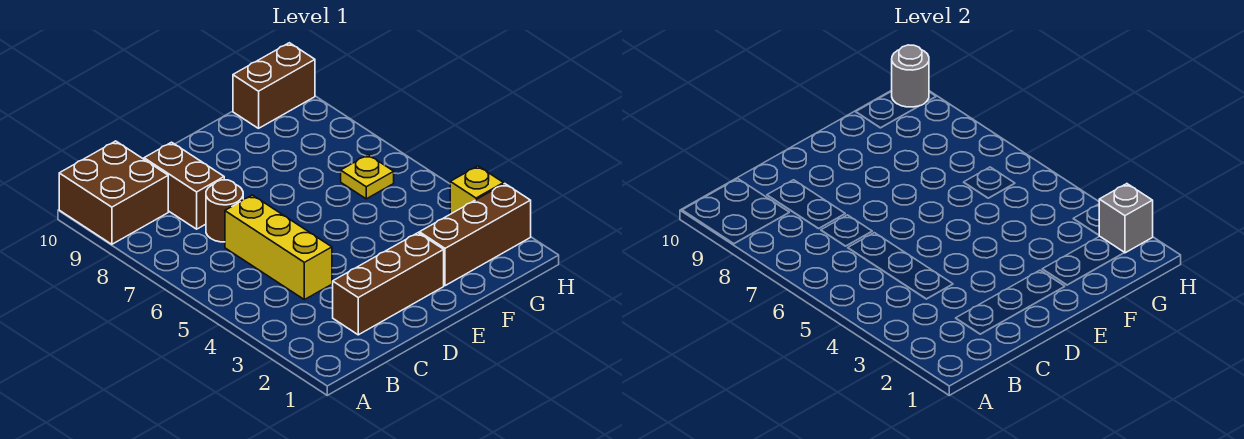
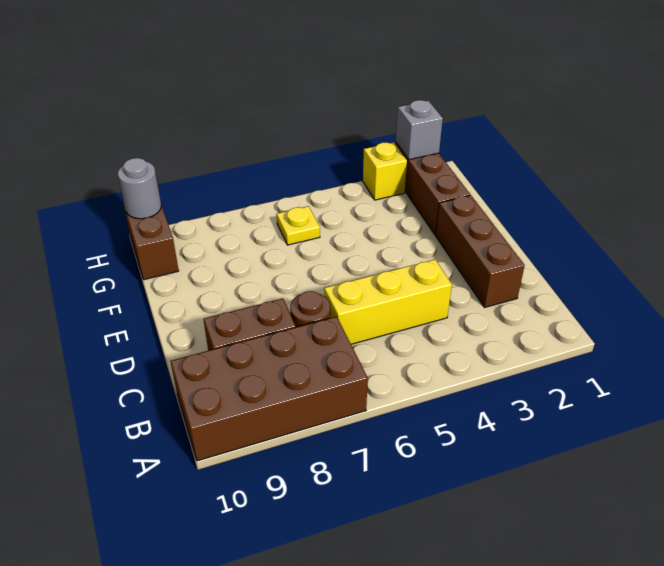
brown 2x2 brick [59,141,168,244] -> brown 2x4 brick [170,317,368,461]

